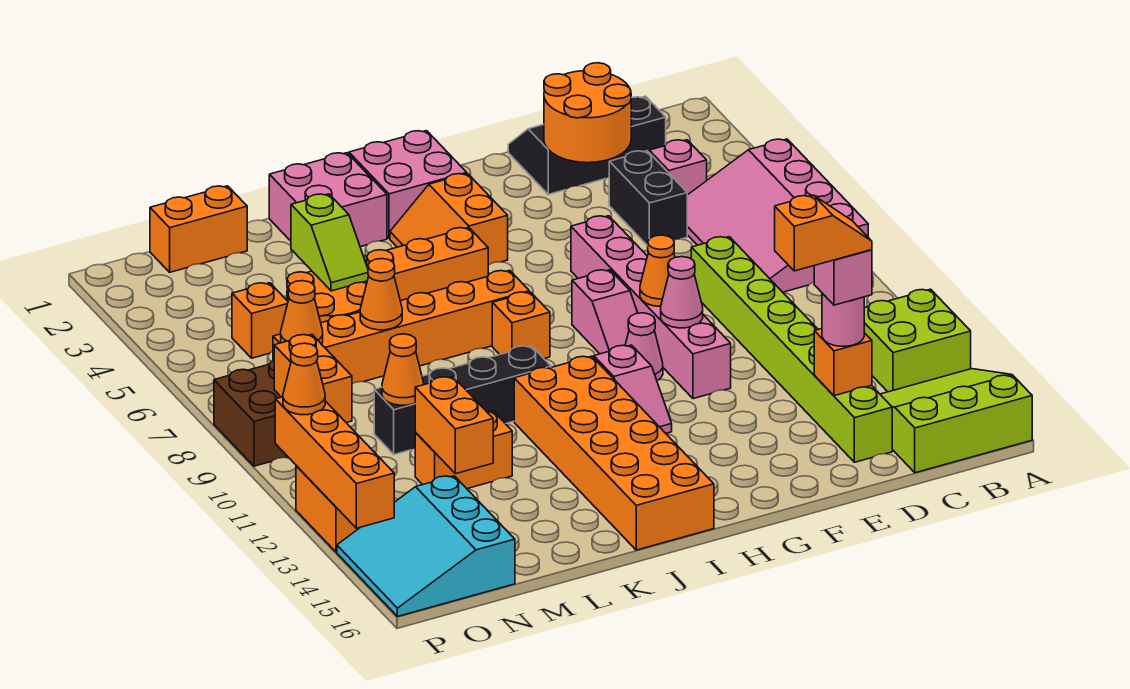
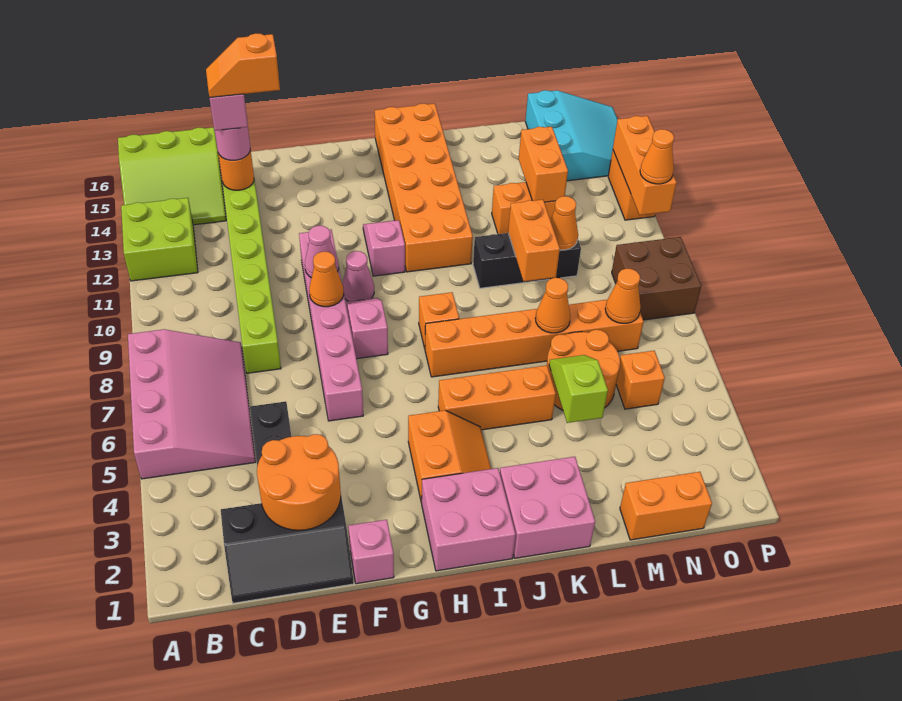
pink 1x1 brick [649,140,707,195] -> pink 1x1 brick moved to [348,520,394,584]
orange 1x1 brick [814,329,872,396] -> orange 1x1 round brick [218,148,254,190]
black 1x4 brick [374,346,551,454] -> black 1x3 brick [473,233,581,288]
orange 1x2 brick [274,335,352,423] -> orange 1x2 brick moved to [508,200,560,281]
orange 1x4 brick [275,397,394,528] -> orange 1x3 brick [613,116,677,215]

